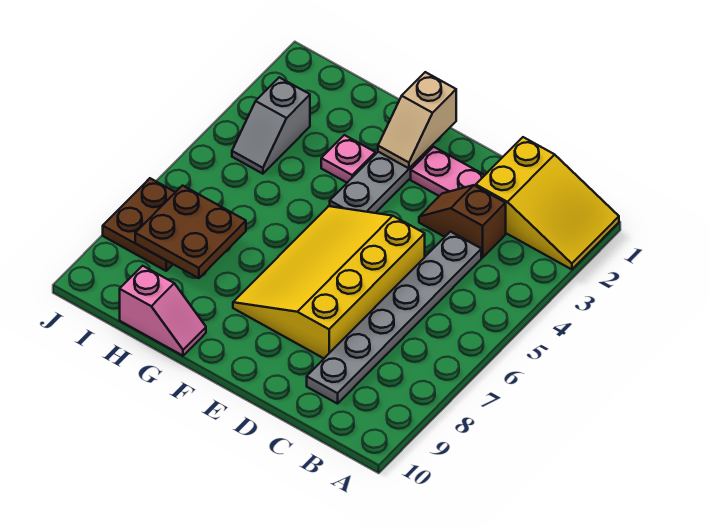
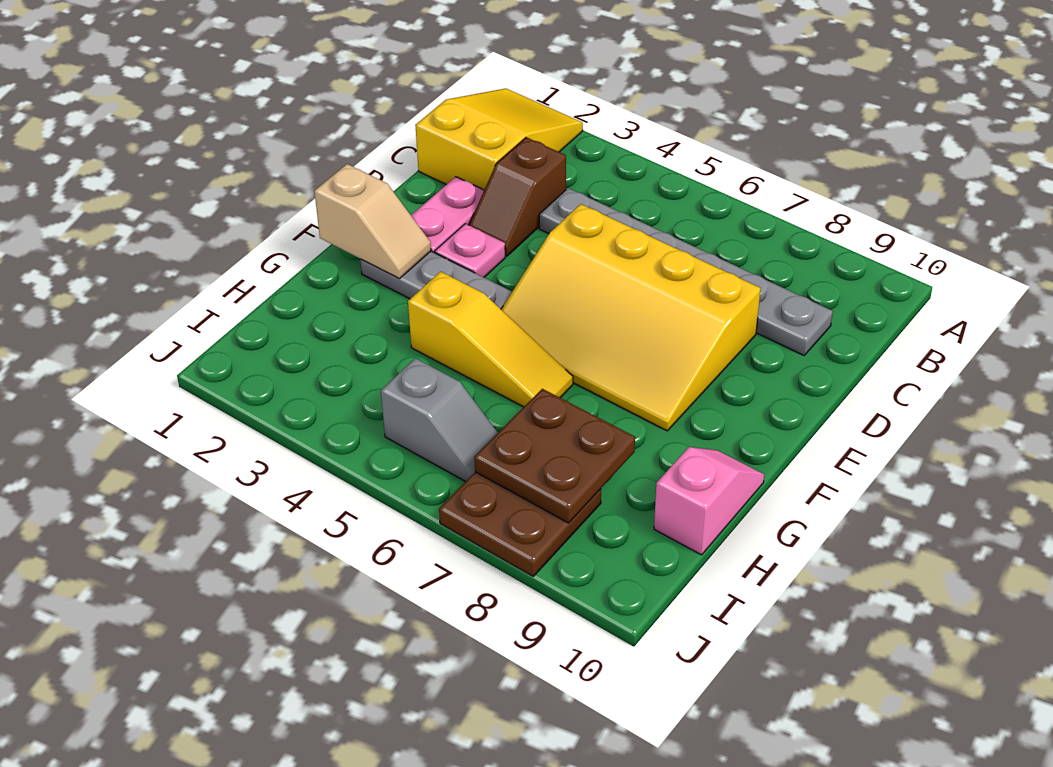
pink 1x1 plate [321,135,375,183] -> pink 1x1 plate moved to [435,224,505,277]
none -> yellow 1x3 slope [408,272,573,407]
grey 1x2 slope [232,77,310,174] -> grey 1x2 slope moved to [381,358,498,482]

